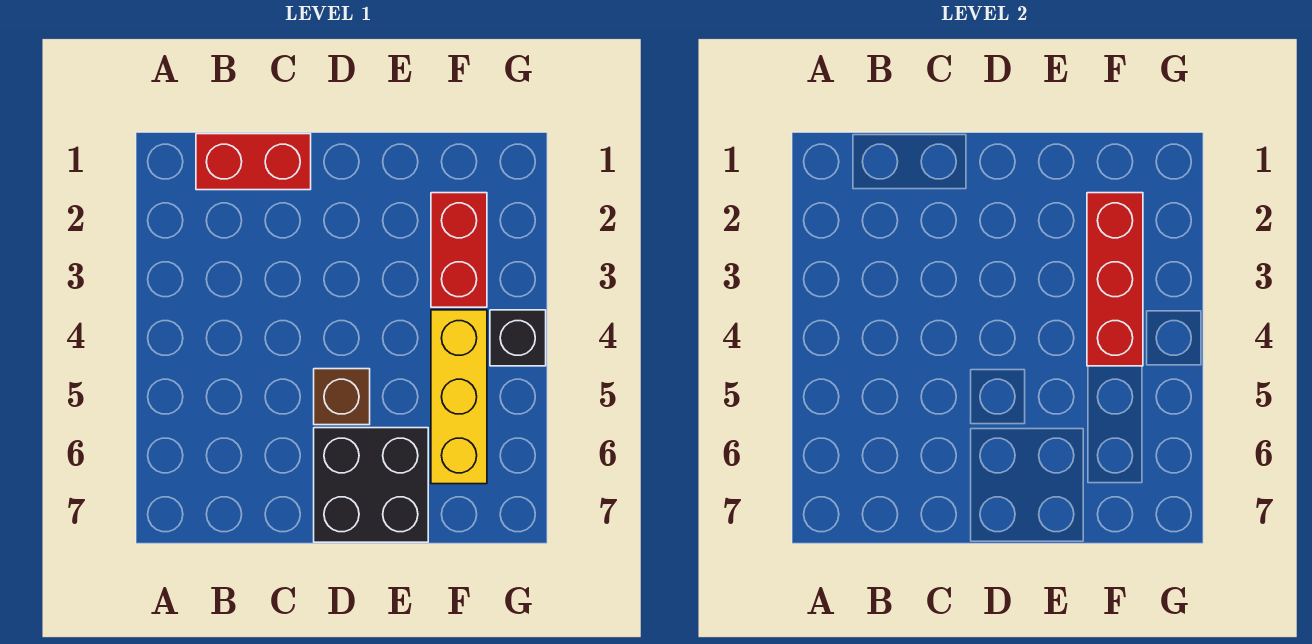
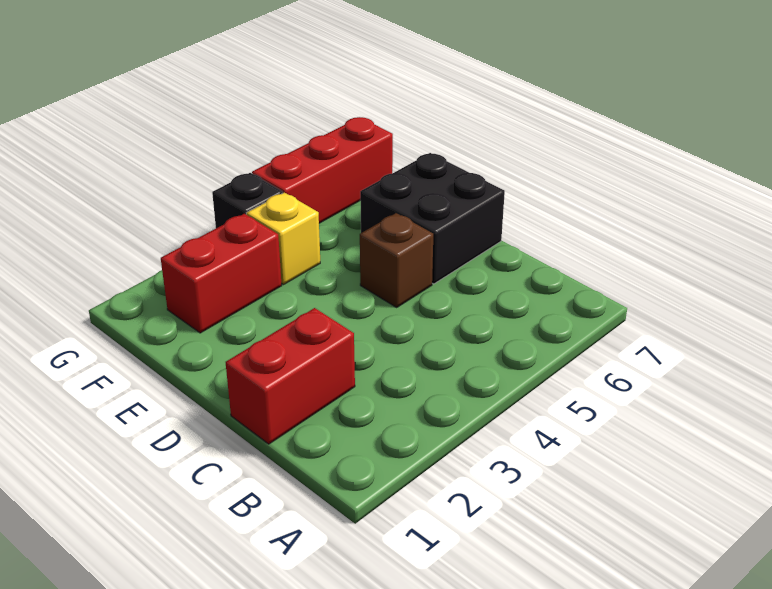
red 1x2 brick [196,134,311,190] -> red 1x2 brick turned to [226,308,355,444]
red 1x3 brick [1087,193,1143,366] -> red 1x3 brick moved to [252,117,393,223]
yellow 1x3 brick [431,310,487,484] -> yellow 1x1 brick [246,192,320,285]

